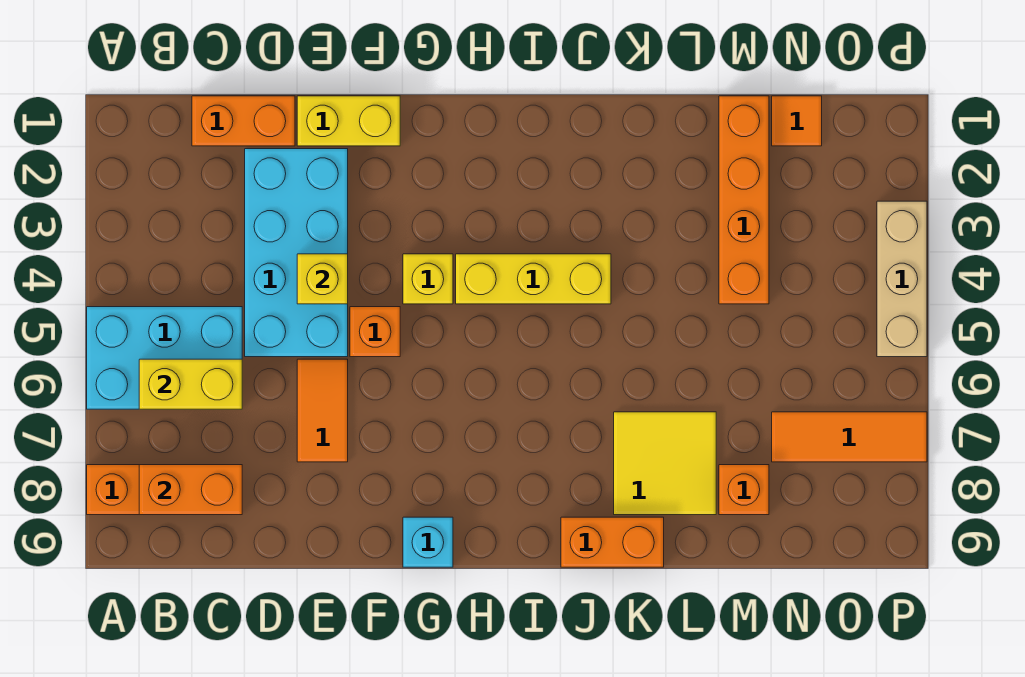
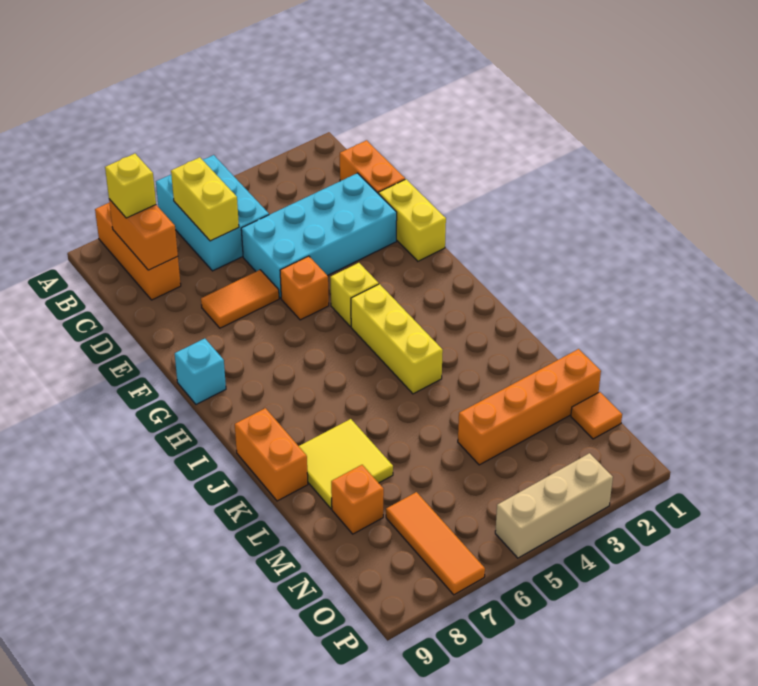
yellow 1x1 brick [297,254,348,304] -> yellow 1x1 brick moved to [105,154,156,218]

